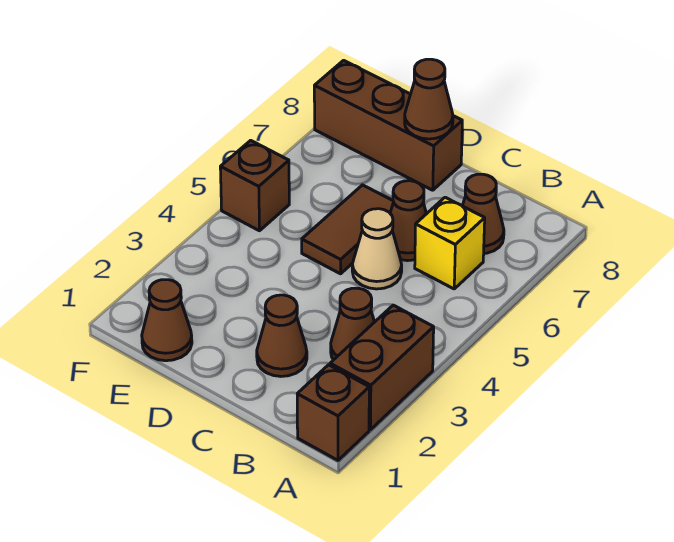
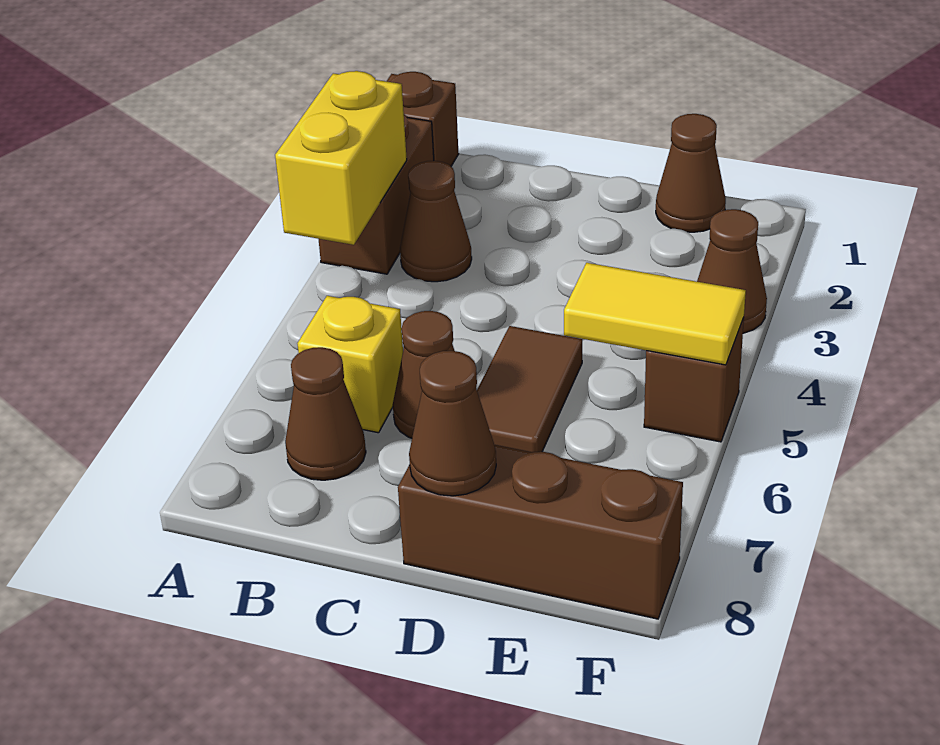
none -> yellow 1x2 brick [275,71,407,245]
brown 1x1 cone [257,295,307,376] -> brown 1x1 cone moved to [697,209,767,333]
tan 1x1 cone [352,209,402,289] -> none
none -> yellow 1x2 tile [564,263,746,365]

